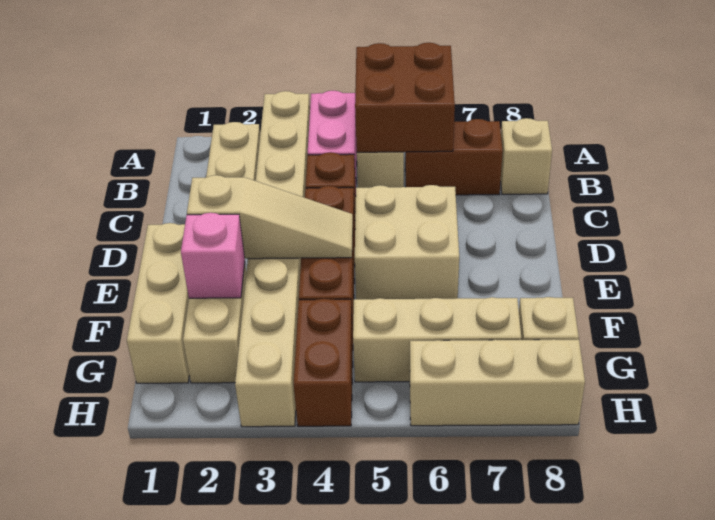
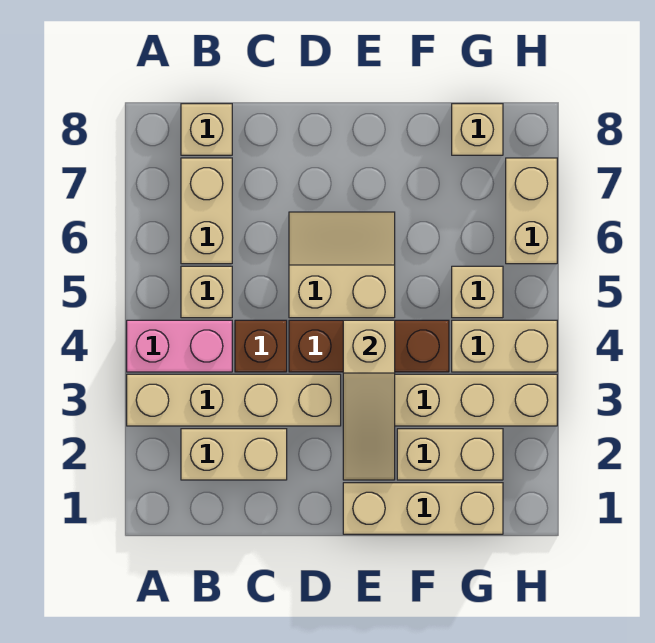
brown 2x2 brick [355,43,455,152] -> none
brown 1x2 brick [405,119,503,195] -> tan 1x2 brick [181,158,232,264]
tan 2x2 brick [355,185,459,299] -> tan 2x2 slope [289,212,395,318]
tan 1x3 slope [187,175,353,259] -> tan 1x3 slope turned to [343,320,395,480]
pink 1x1 brick [181,213,245,298] -> none
brown 1x2 brick [294,299,353,426] -> tan 1x2 brick [452,320,557,372]
tan 1x3 brick [353,297,521,382] -> tan 1x1 brick [452,266,503,318]
tan 1x3 brick [410,339,585,426] -> tan 1x2 brick [506,158,557,264]

